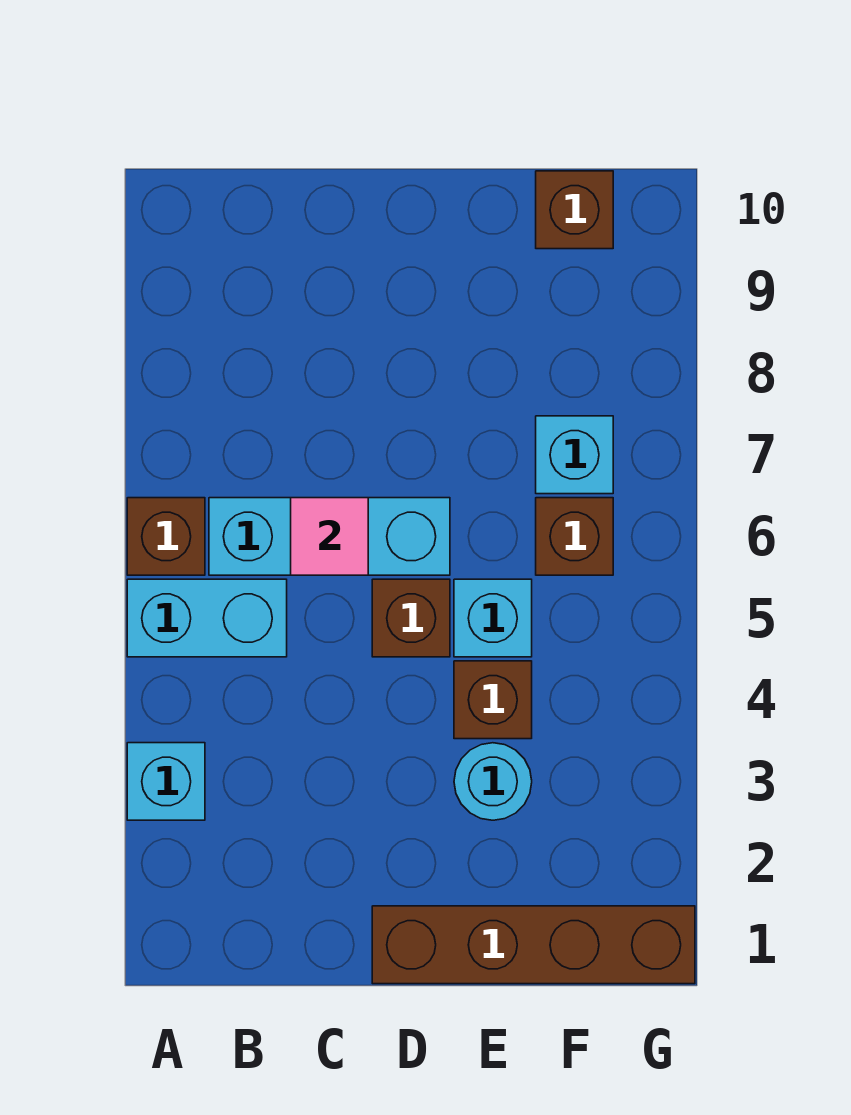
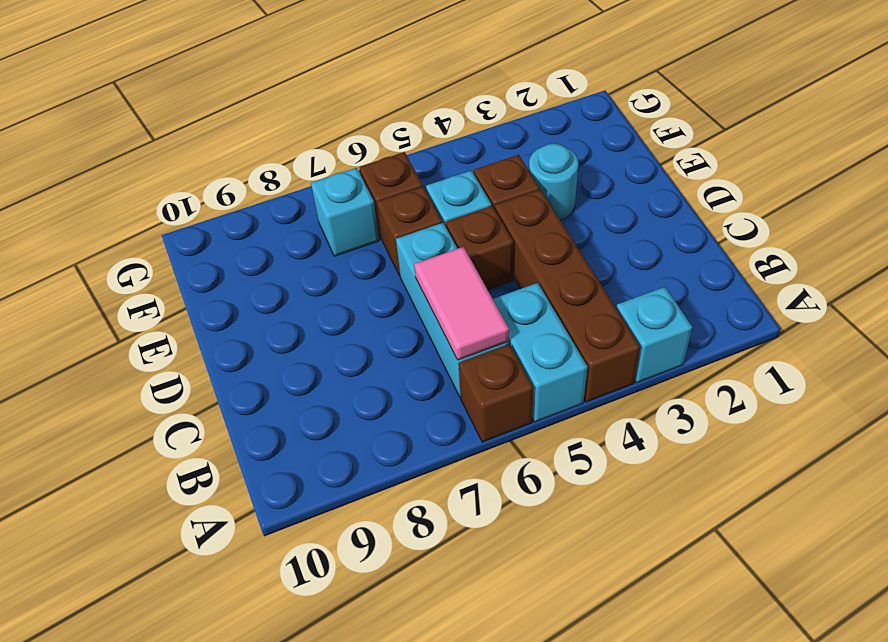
pink 1x1 tile [291,498,368,575] -> pink 1x2 tile [414,247,509,360]
brown 1x4 brick [372,906,695,984] -> brown 1x4 brick moved to [495,189,640,402]
brown 1x1 brick [536,171,613,249] -> brown 1x1 brick moved to [377,186,443,276]

